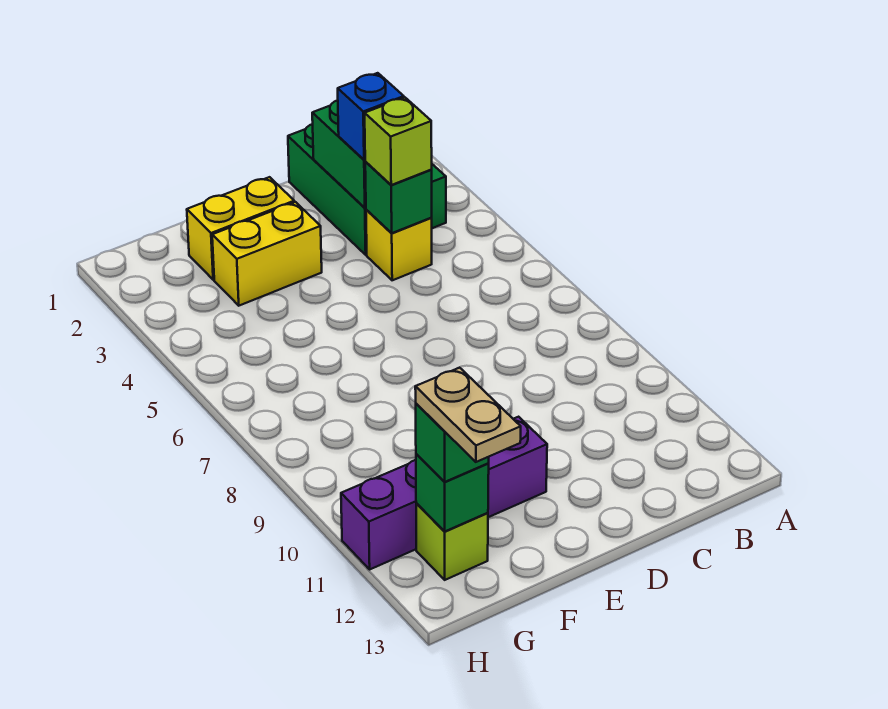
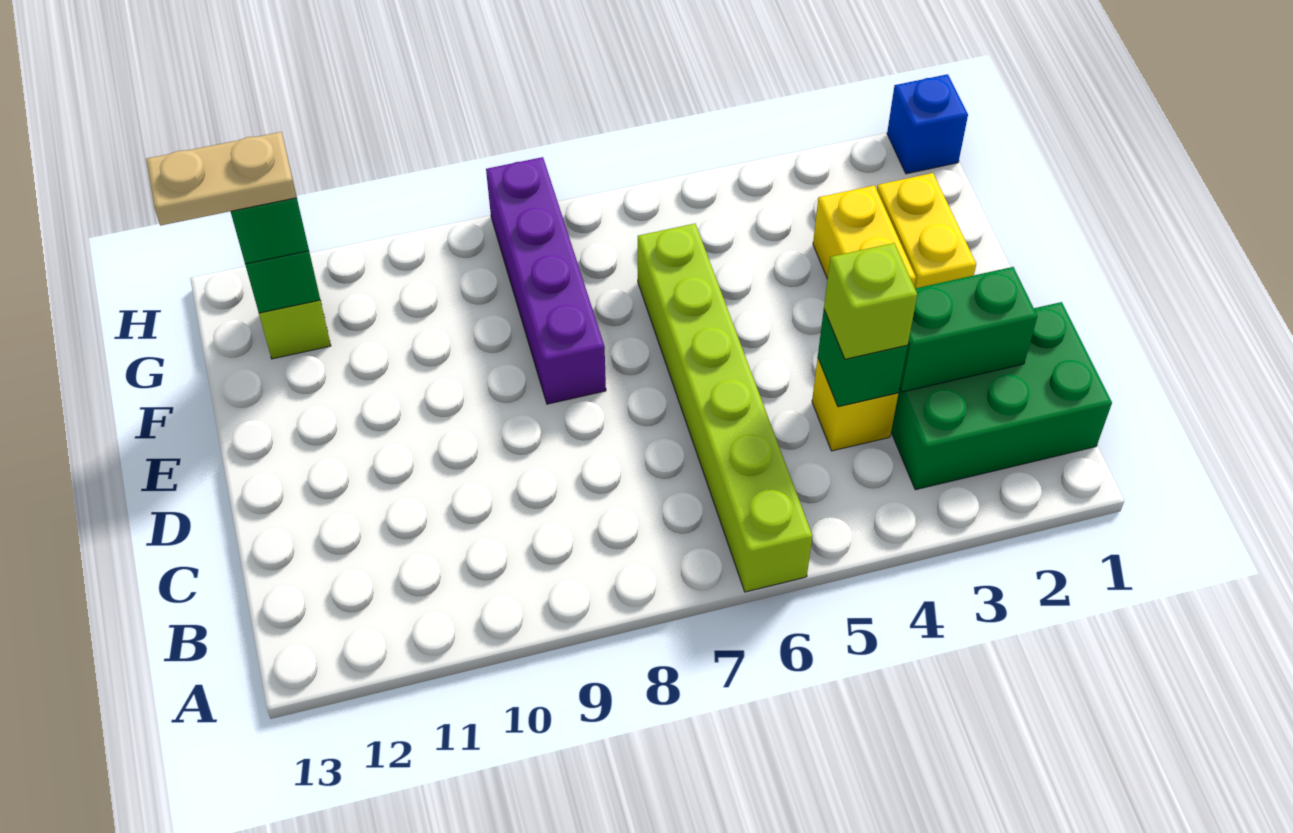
none -> lime 1x6 brick [638,224,812,592]
blue 1x1 brick [338,73,404,160] -> blue 1x1 brick moved to [887,74,968,174]
purple 1x4 brick [341,417,547,569] -> purple 1x4 brick moved to [486,157,606,404]

